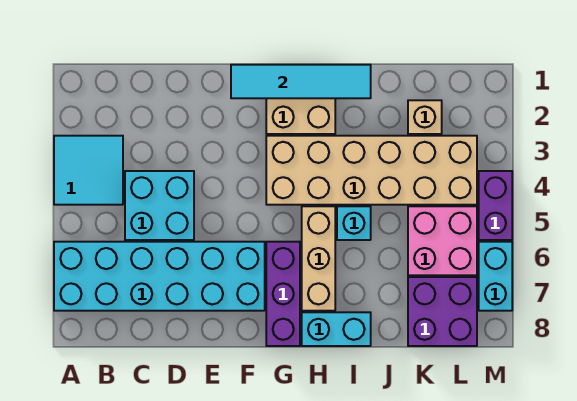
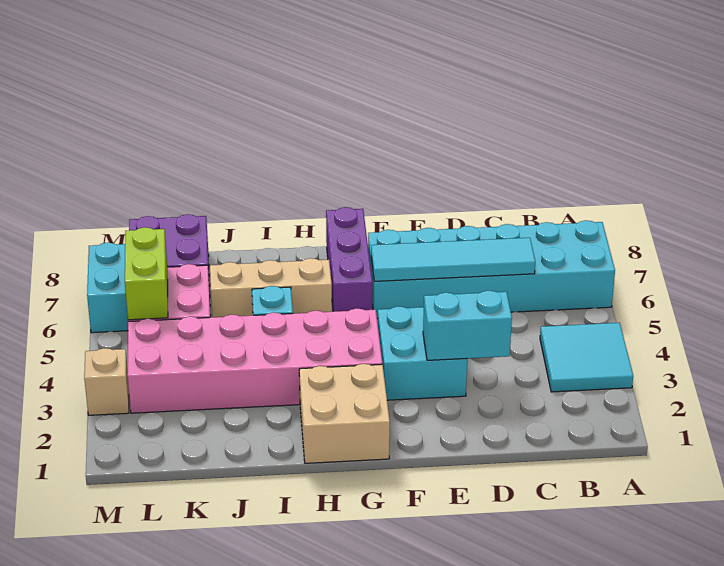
cyan 2x2 brick [125,171,194,240] -> cyan 2x2 brick moved to [378,306,467,400]
cyan 1x4 tile [231,65,371,98] -> cyan 1x4 tile moved to [371,238,535,281]
tan 2x6 brick [266,136,477,205] -> pink 2x6 brick [127,308,382,413]
tan 1x3 brick [302,206,335,311] -> tan 1x3 brick turned to [210,258,332,317]
cyan 1x2 brick [302,312,371,346] -> cyan 1x2 brick moved to [423,291,512,360]
tan 1x1 brick [408,100,442,134] -> tan 1x1 brick moved to [84,348,129,415]
none -> lime 1x2 brick [125,227,168,320]
purple 1x2 brick [479,171,512,240] -> none

